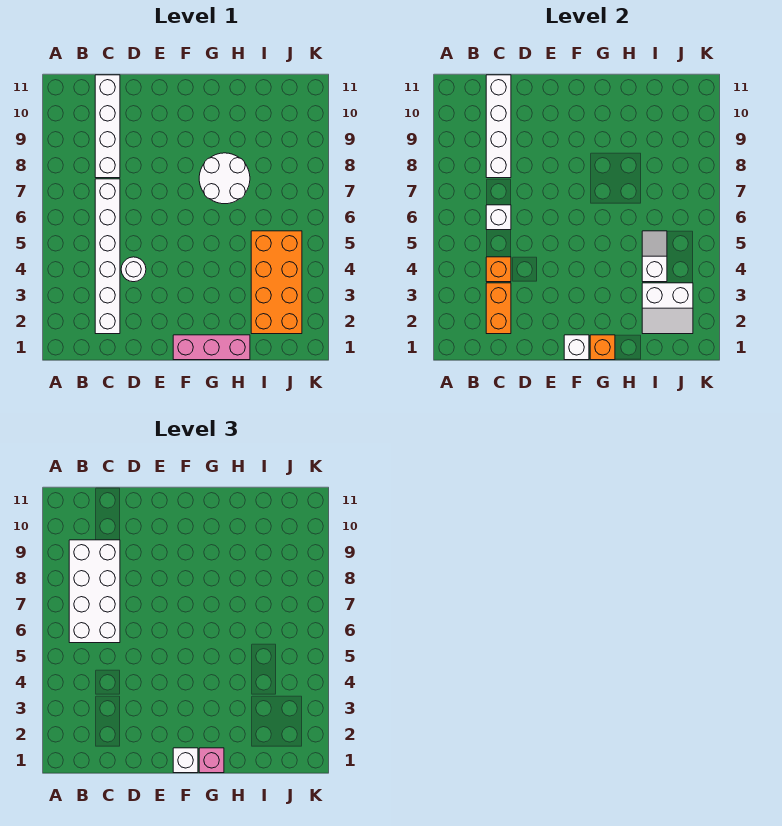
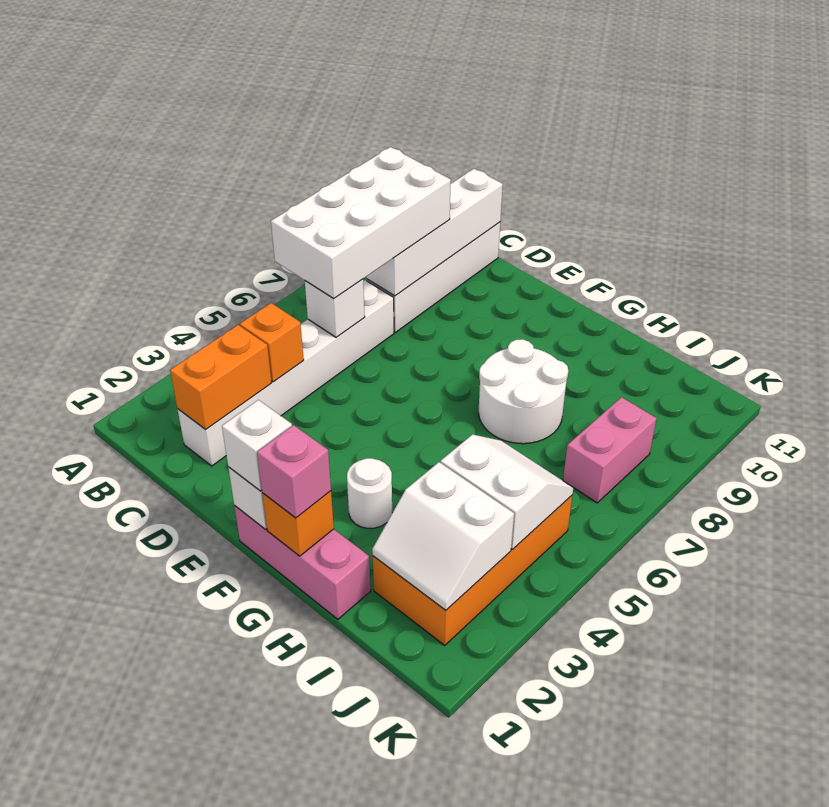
white 1x1 round brick [121,257,146,282] -> white 1x1 round brick moved to [347,458,392,528]
white 1x2 slope [642,231,667,282] -> white 2x2 slope [441,434,573,549]
none -> pink 1x2 brick [563,397,657,503]

